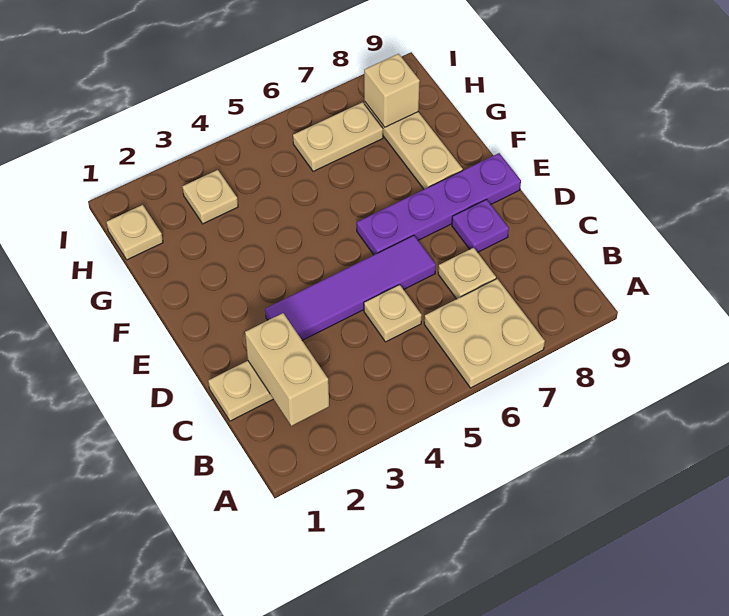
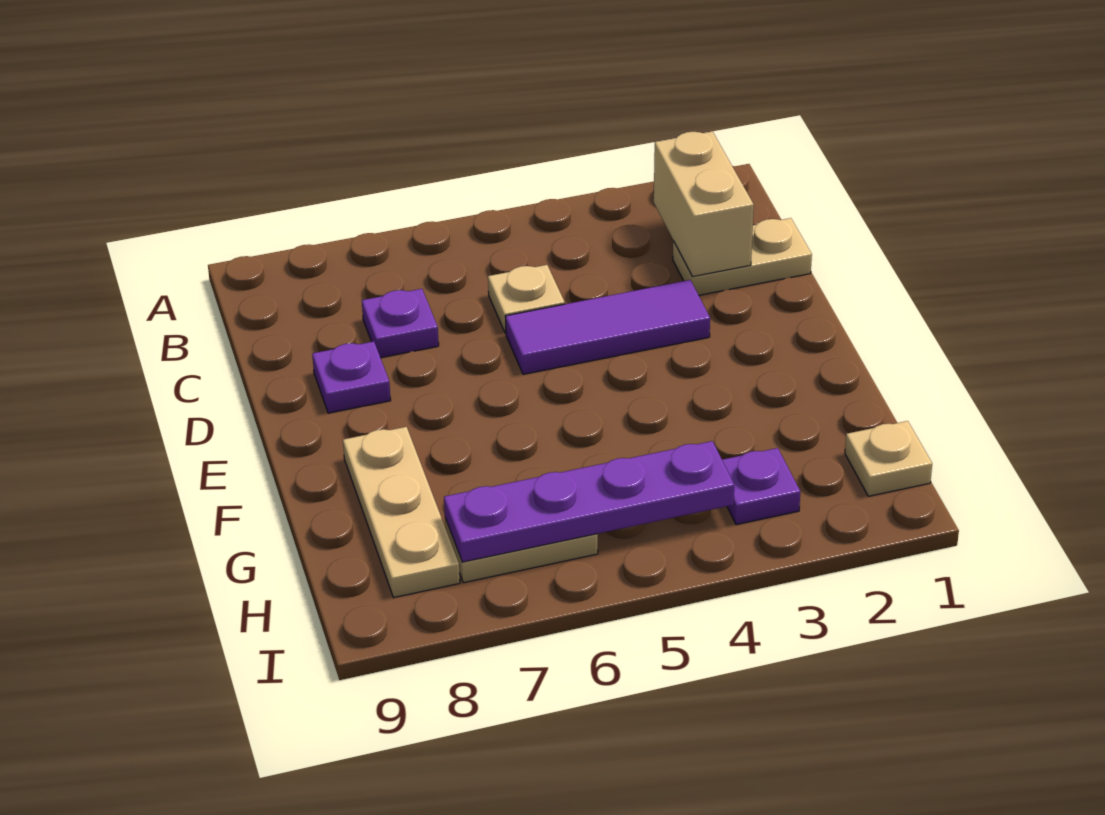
tan 2x2 plate [424,279,545,388] -> none
tan 1x1 plate [438,248,496,299] -> purple 1x1 plate [362,289,439,358]
purple 1x4 tile [265,235,436,340] -> purple 1x3 tile [505,280,710,374]
purple 1x4 plate [357,153,521,255] -> purple 1x4 plate moved to [444,441,734,562]
tan 1x1 plate [182,170,238,224] -> purple 1x1 plate [722,448,800,525]
tan 1x1 brick [364,54,420,127] -> none

